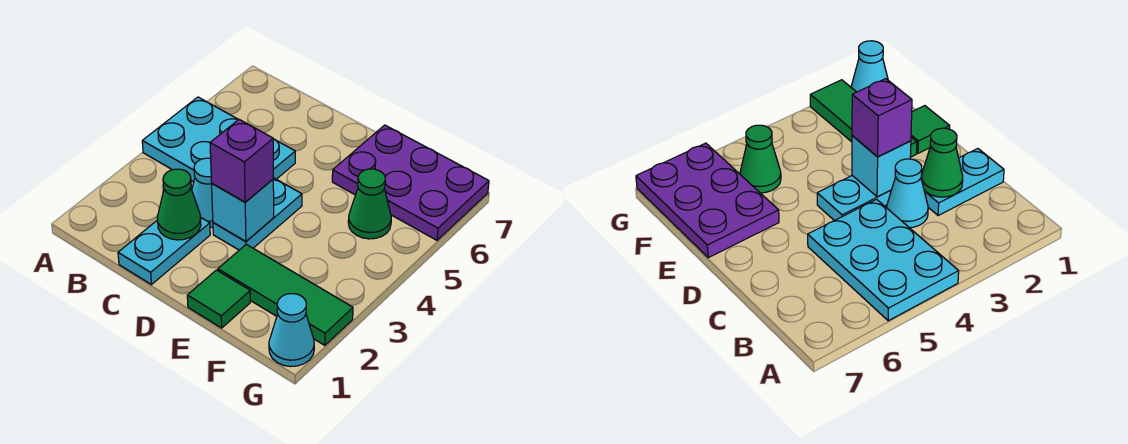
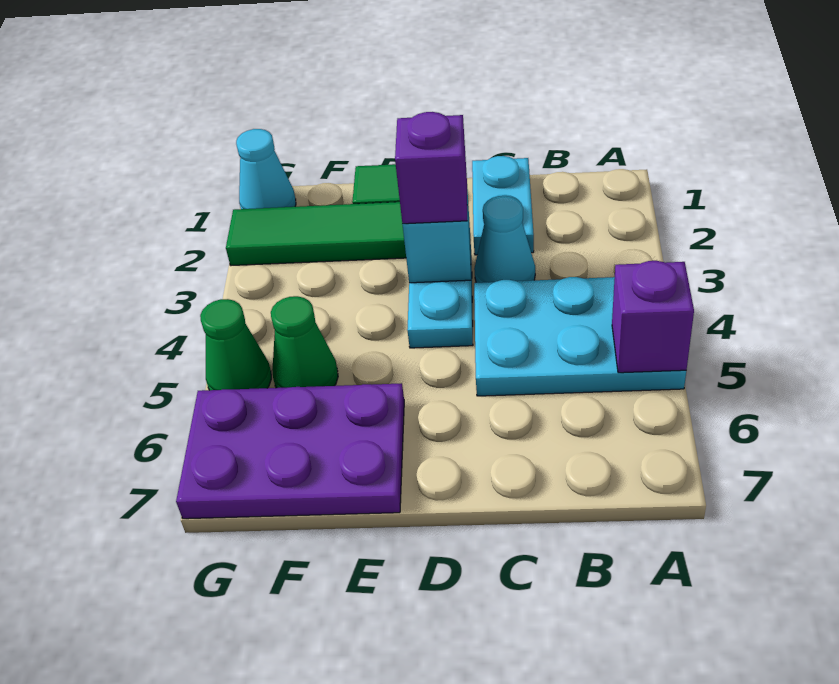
none -> purple 1x1 brick [612,261,694,373]
green 1x1 cone [157,169,201,240] -> green 1x1 cone moved to [200,299,271,390]

